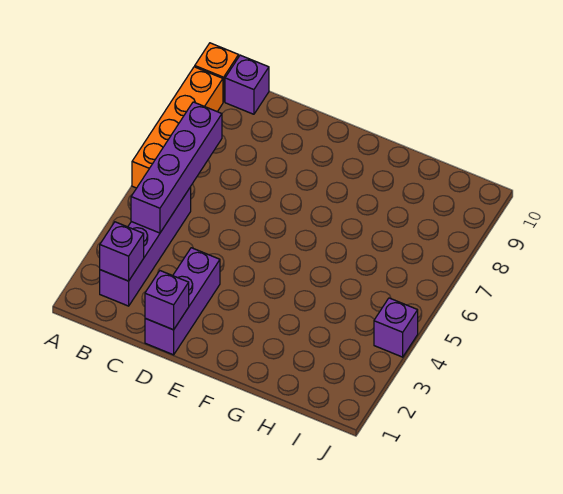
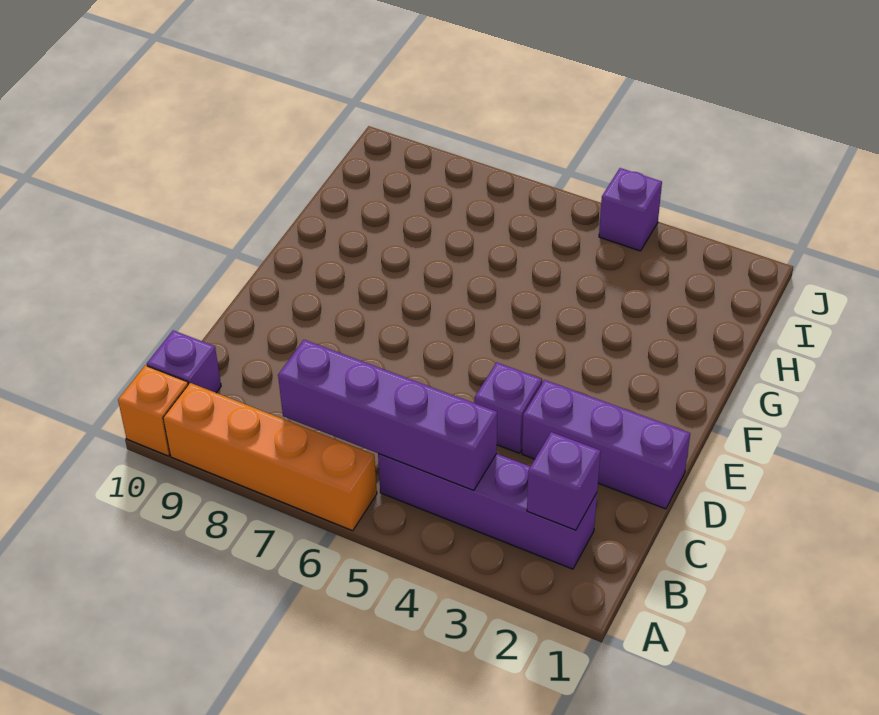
purple 1x1 brick [145,271,189,330] -> purple 1x1 brick moved to [475,362,542,453]

